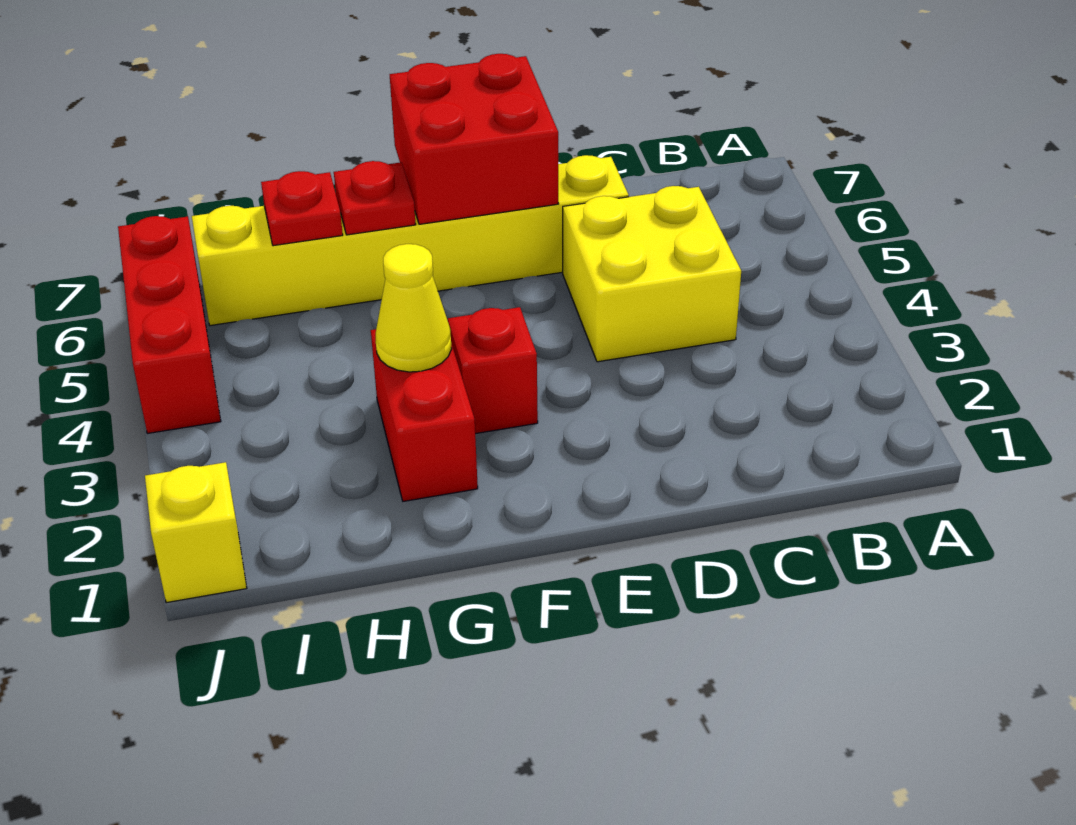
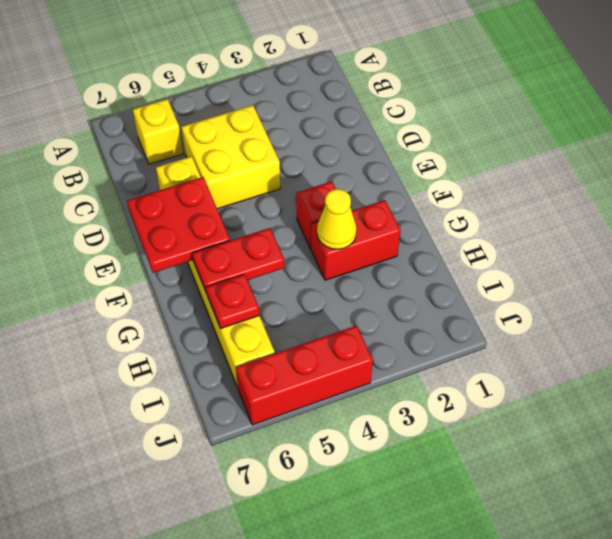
red 2x2 brick [390,54,559,224] -> red 2x2 plate [127,177,230,273]
red 1x1 plate [334,161,416,235] -> red 1x2 plate [192,228,285,294]
yellow 1x1 brick [145,462,247,603] -> yellow 1x1 brick moved to [133,99,183,164]

